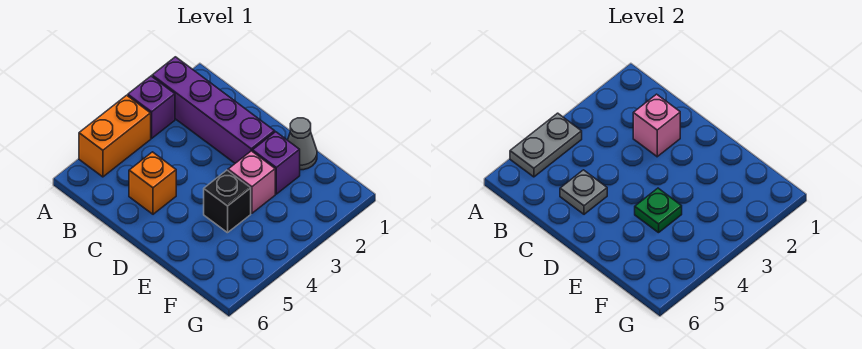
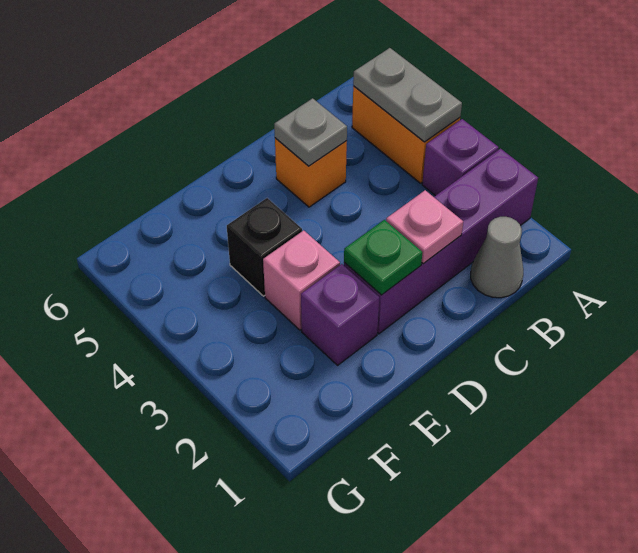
pink 1x1 brick [633,94,680,157] -> pink 1x1 plate [386,190,463,264]
grey 1x1 cone [288,118,317,170] -> grey 1x1 cone moved to [471,217,523,298]
green 1x1 plate [635,188,682,233] -> green 1x1 plate moved to [344,220,423,295]

